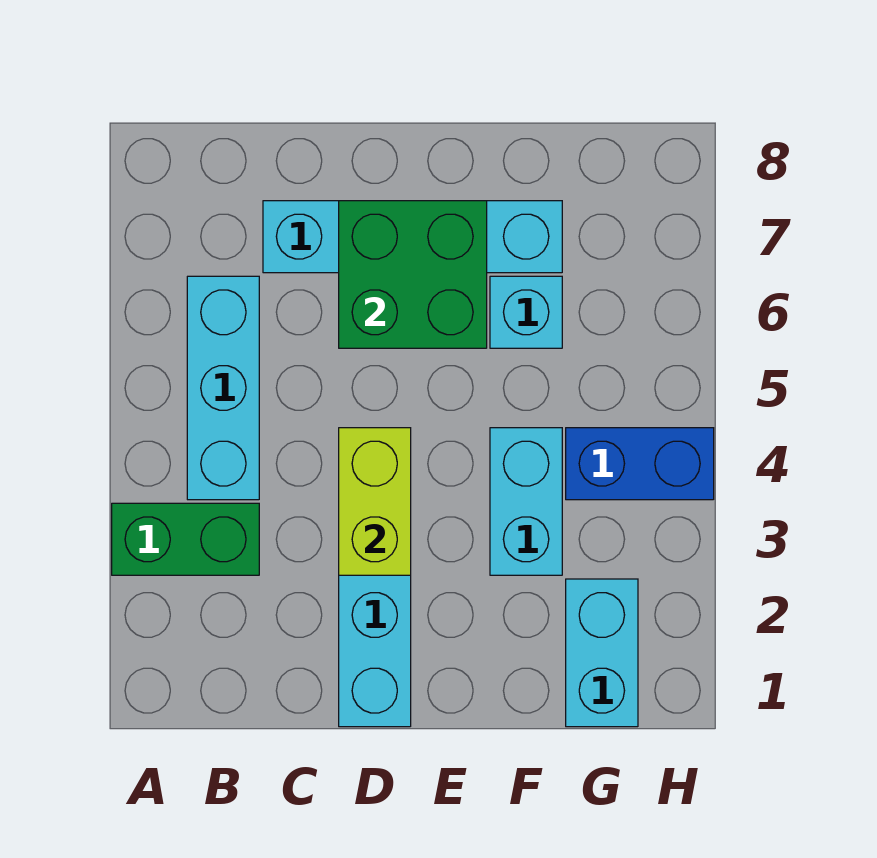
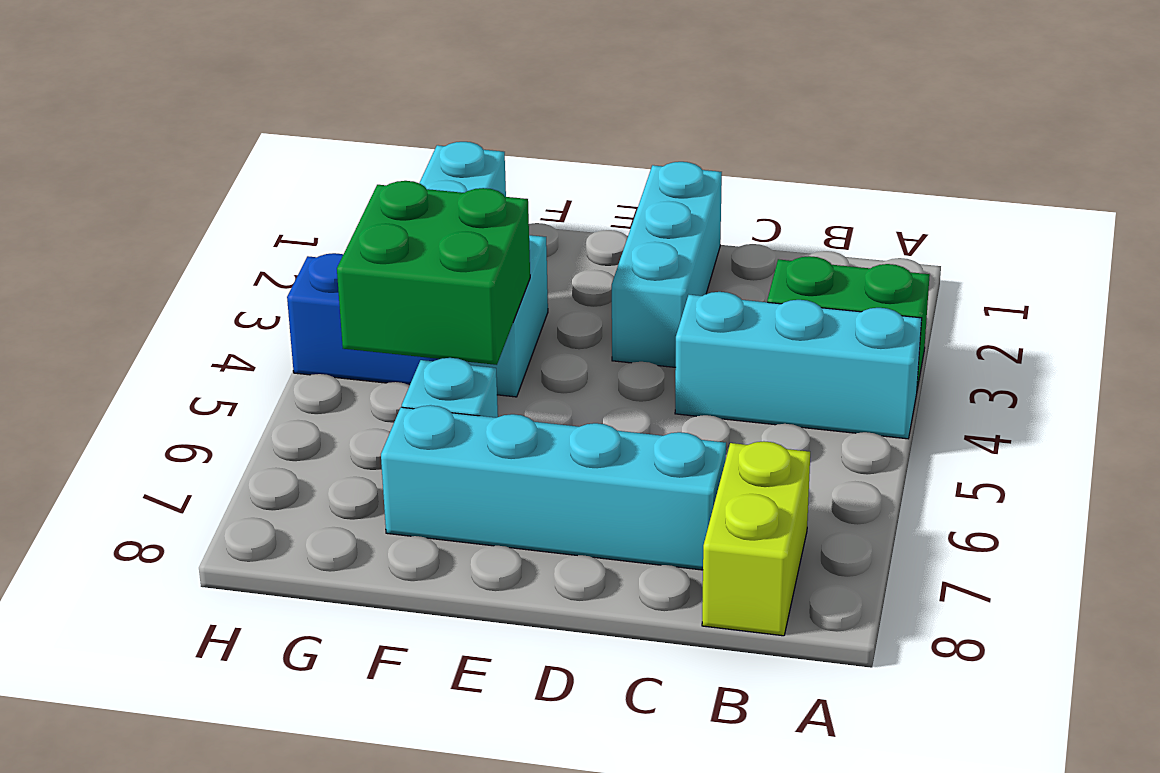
cyan 1x3 brick [187,276,259,500] -> cyan 1x3 brick turned to [675,292,922,439]
lime 1x2 brick [339,428,411,575] -> lime 1x2 brick moved to [702,441,810,636]
green 2x2 brick [339,201,487,348] -> green 2x2 brick moved to [337,181,530,365]

